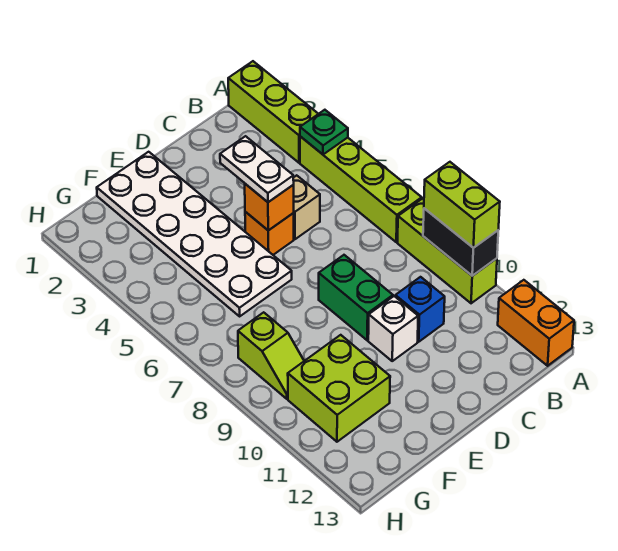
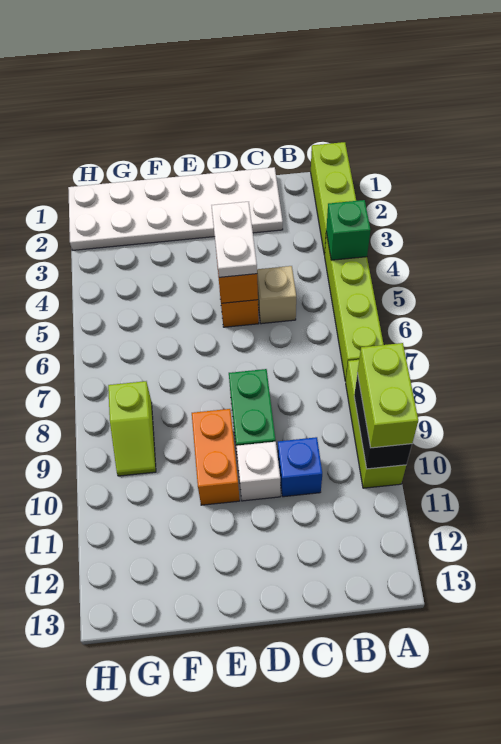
green 1x1 plate [300,110,348,154] -> green 1x1 brick [326,200,370,260]
orange 1x2 brick [498,280,574,366] -> orange 1x2 brick moved to [192,409,240,505]
white 2x6 plate [97,152,292,316] -> white 2x6 plate turned to [68,167,283,250]
lime 2x2 brick [288,335,390,442] -> none

